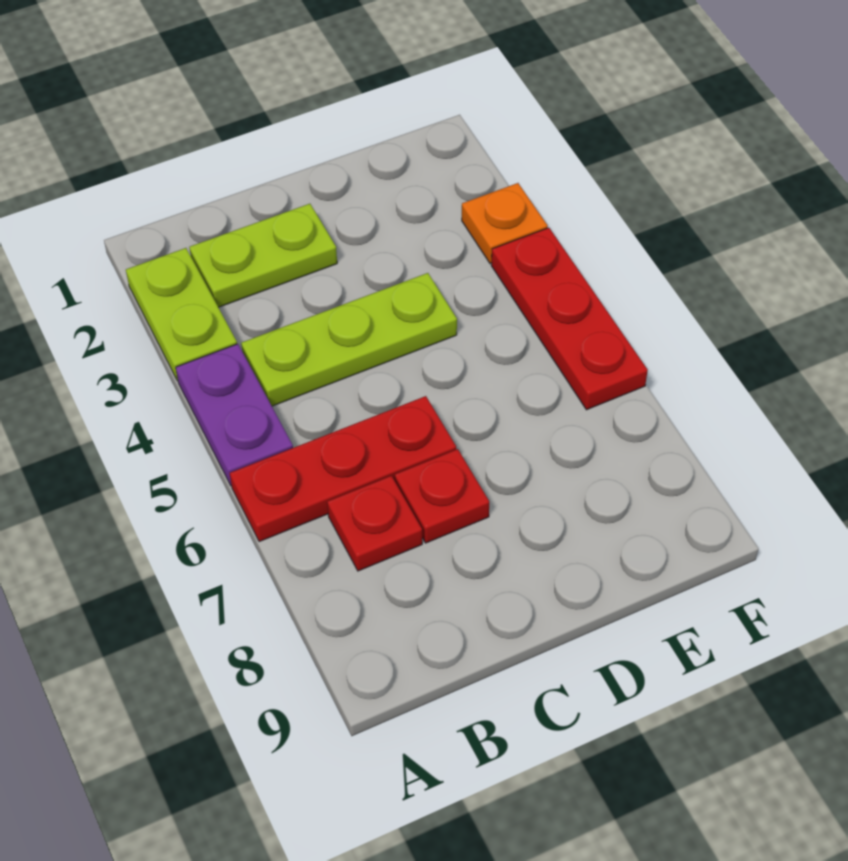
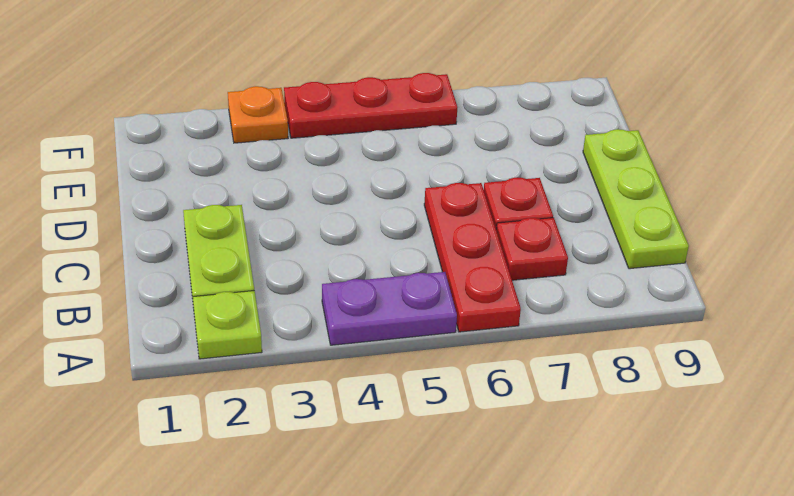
lime 1x2 plate [126,248,237,381] -> lime 1x1 plate [193,291,262,359]
lime 1x3 plate [241,273,457,406] -> lime 1x3 plate moved to [583,129,689,269]

